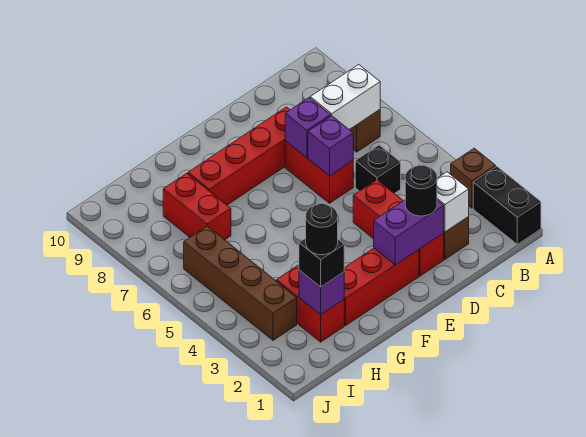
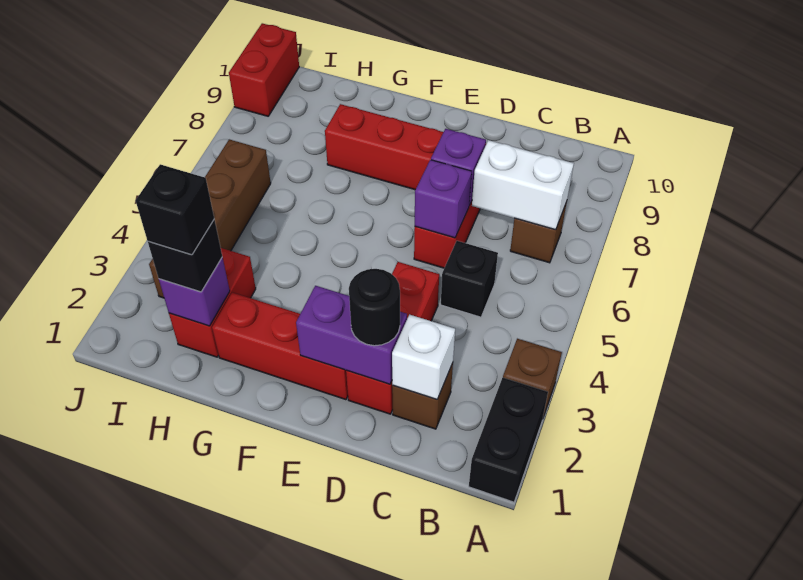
black 1x1 round brick [306,204,338,255] -> black 1x1 brick [136,164,214,255]
red 1x2 brick [163,173,231,240] -> red 1x2 brick moved to [229,23,299,116]

